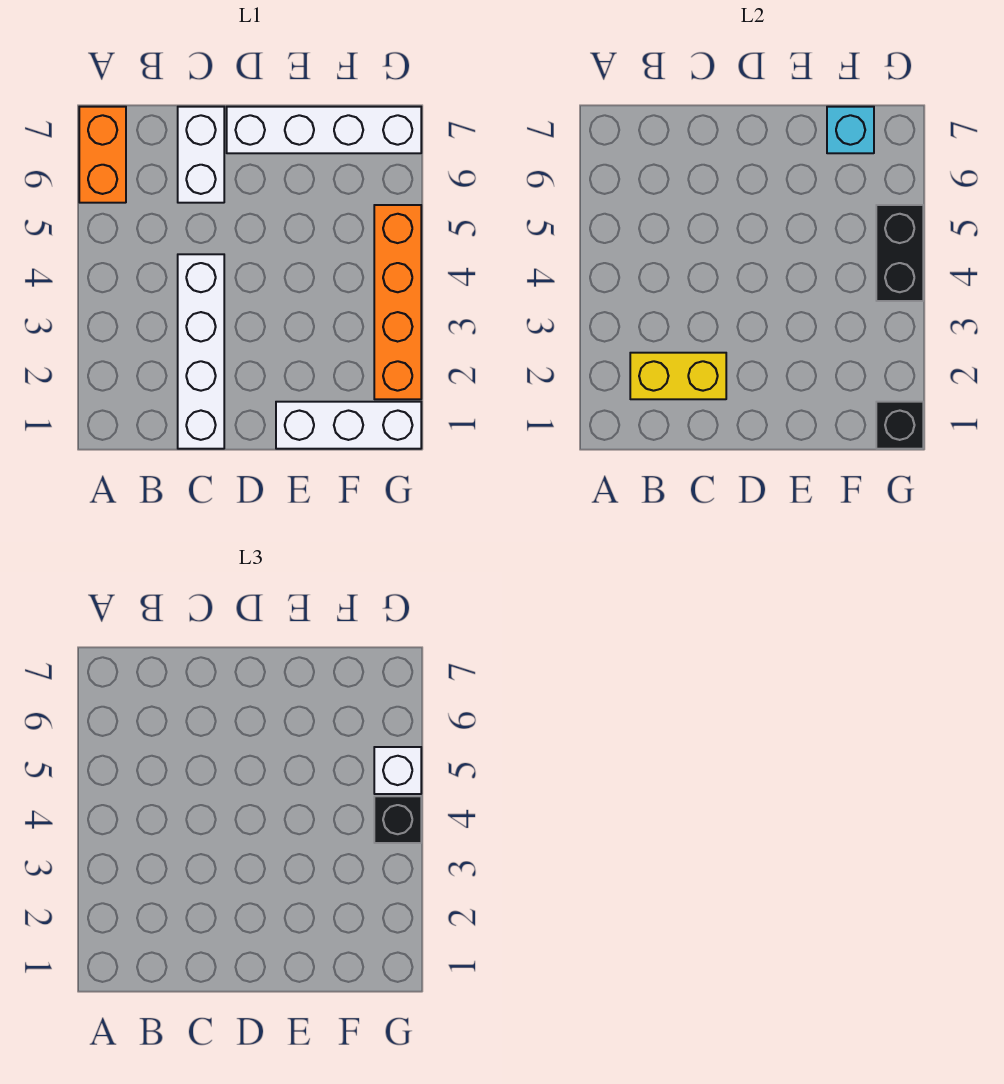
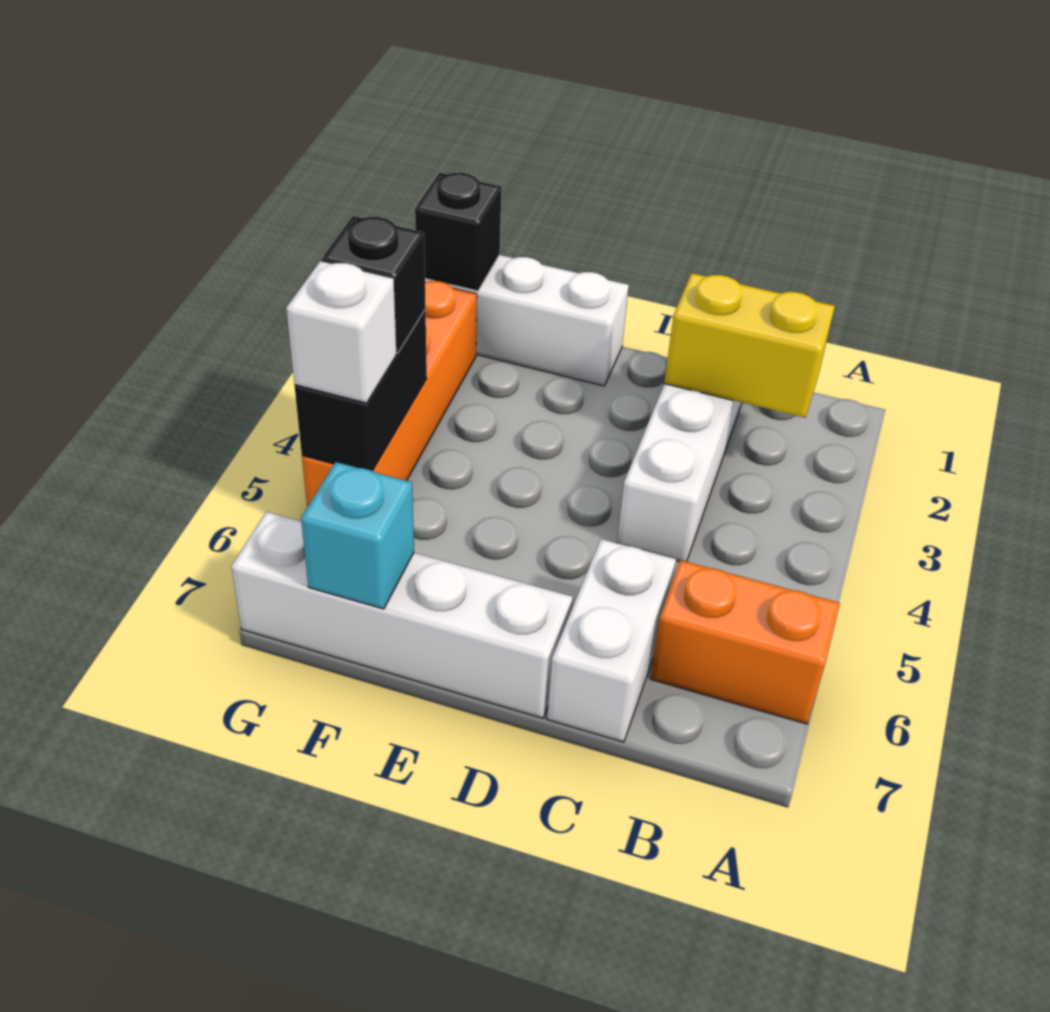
orange 1x2 brick [79,107,126,203] -> orange 1x2 brick turned to [650,560,840,724]

